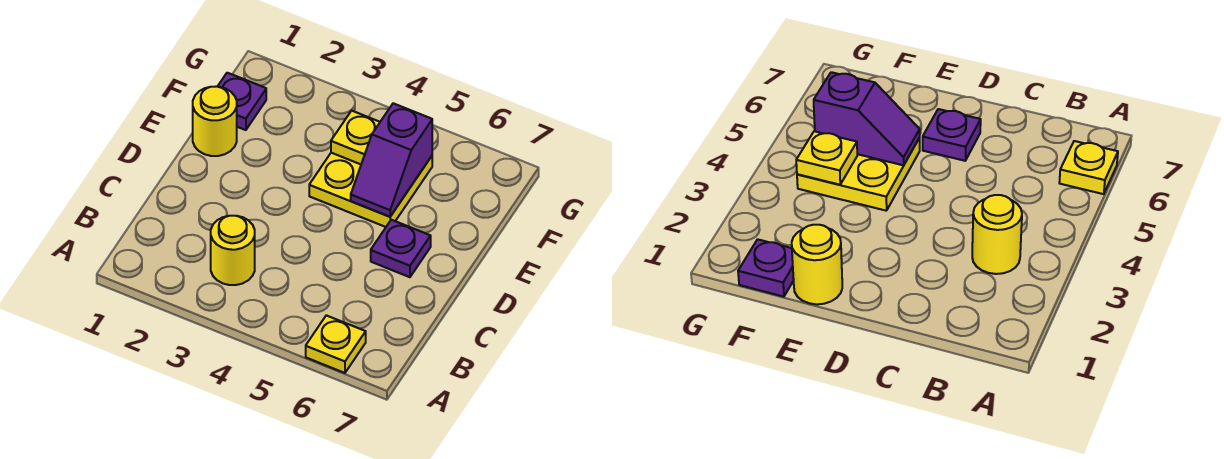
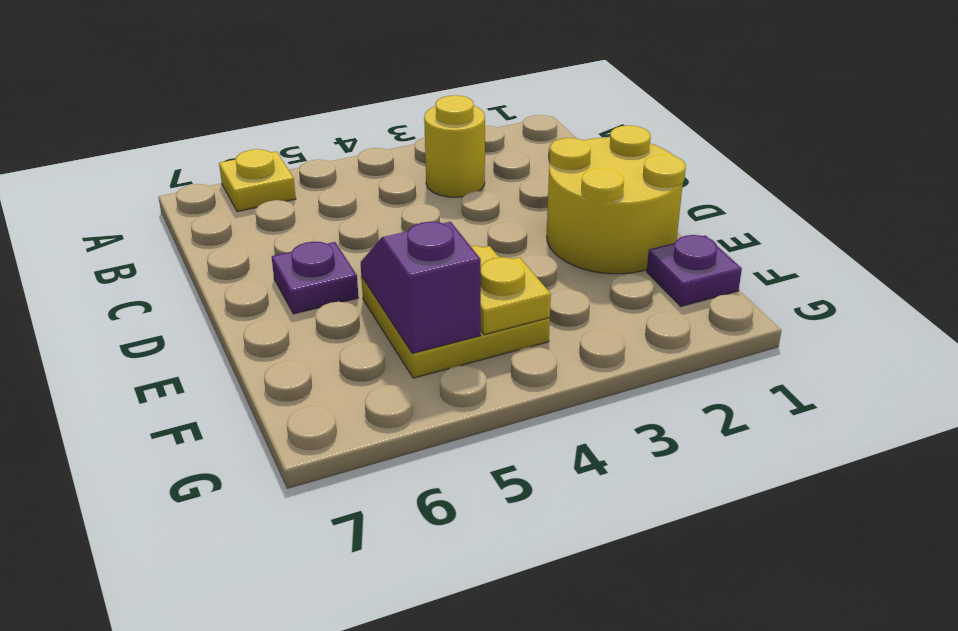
yellow 1x1 round brick [193,86,237,156] -> yellow 2x2 round brick [547,125,686,274]

